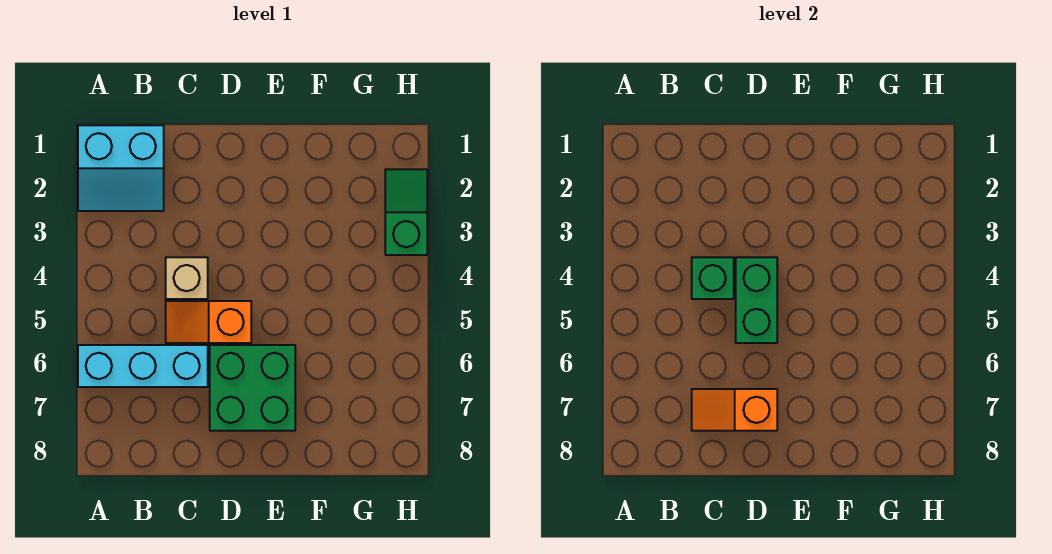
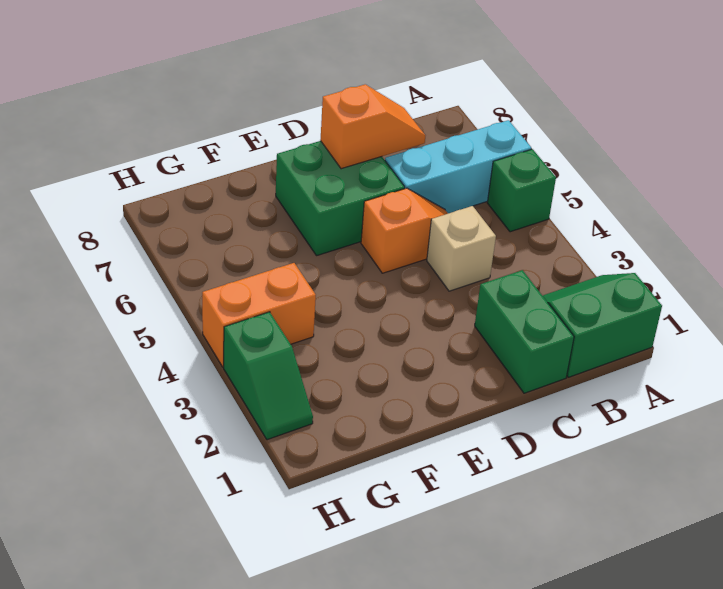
cyan 2x2 slope [78,125,164,211] -> green 2x2 slope [543,273,662,377]
green 1x1 brick [692,257,734,299] -> green 1x1 brick moved to [487,149,556,232]
green 1x2 brick [736,257,777,343] -> green 1x2 brick moved to [475,270,574,393]
none -> orange 1x2 brick [202,263,316,367]

